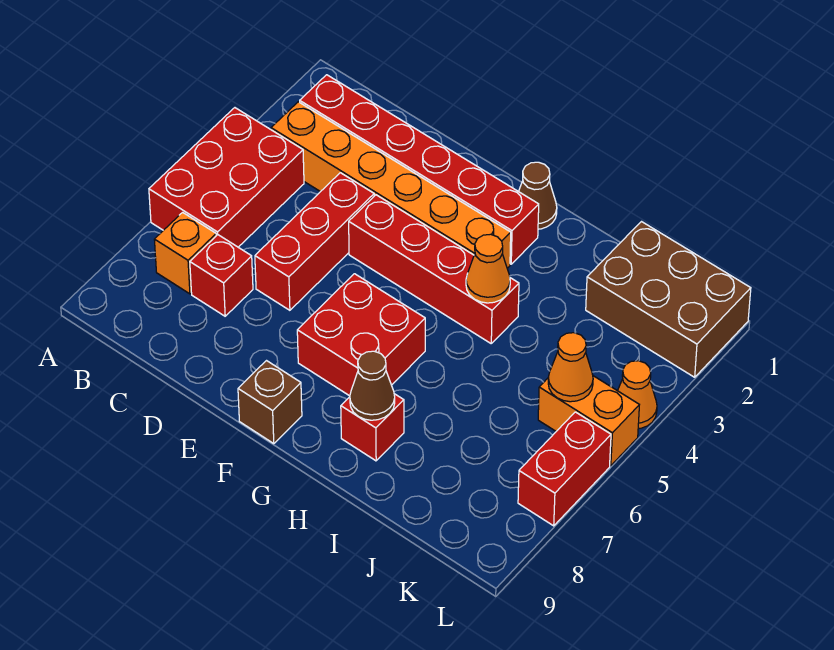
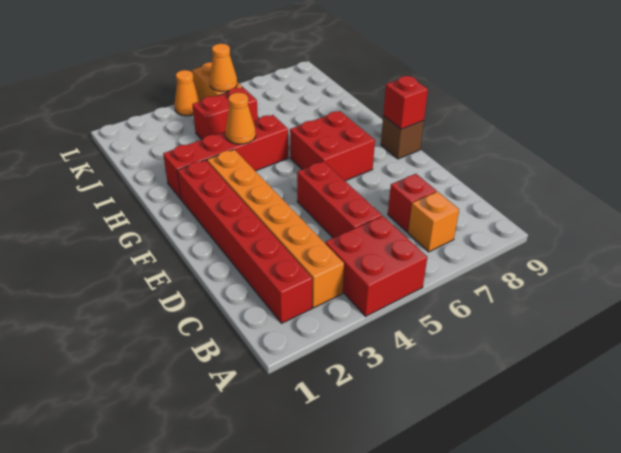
red 2x3 brick [149,108,304,247] -> red 2x2 brick [325,216,427,316]
red 1x3 brick [255,173,374,310] -> red 1x3 brick turned to [297,161,382,238]
red 1x4 brick [349,195,519,343] -> red 1x4 brick turned to [163,115,288,199]
brown 1x1 cone [519,162,557,229] -> none
red 1x1 brick [341,394,404,461] -> red 1x1 brick moved to [383,76,428,129]
brown 1x1 cone [350,351,395,420] -> none
brown 2x3 brick [586,222,751,377] -> none
red 1x2 brick [518,412,611,526] -> red 1x2 brick moved to [192,87,258,139]

